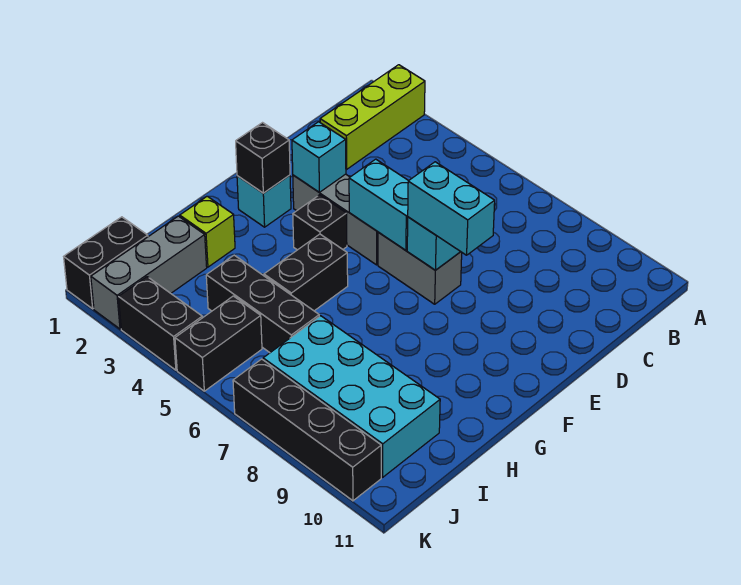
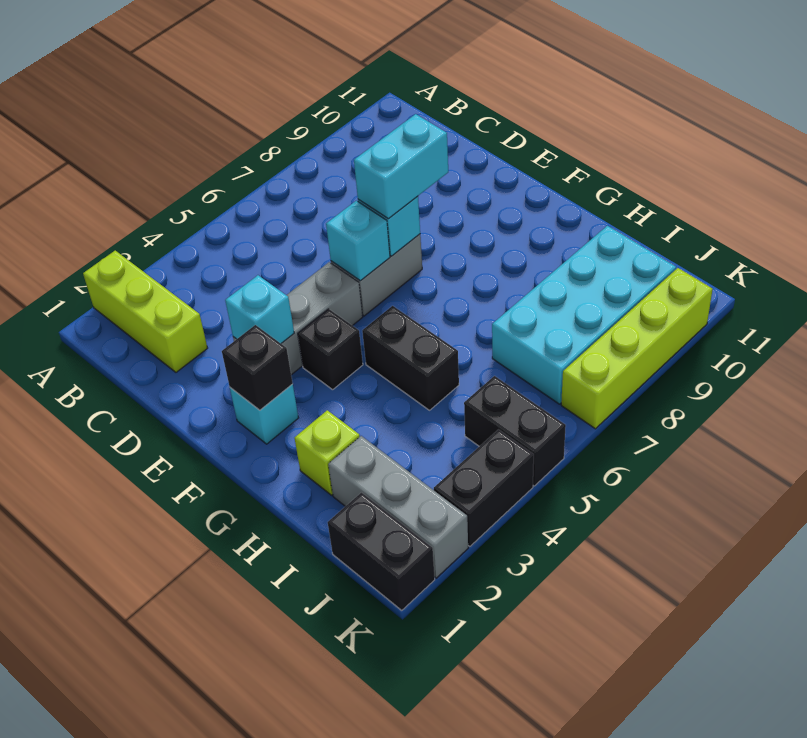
cyan 1x2 brick [349,159,408,250] -> cyan 1x1 brick [326,201,390,281]
black 1x3 brick [206,255,319,353] -> none
black 1x4 brick [233,359,381,501] -> lime 1x4 brick [561,268,713,429]

